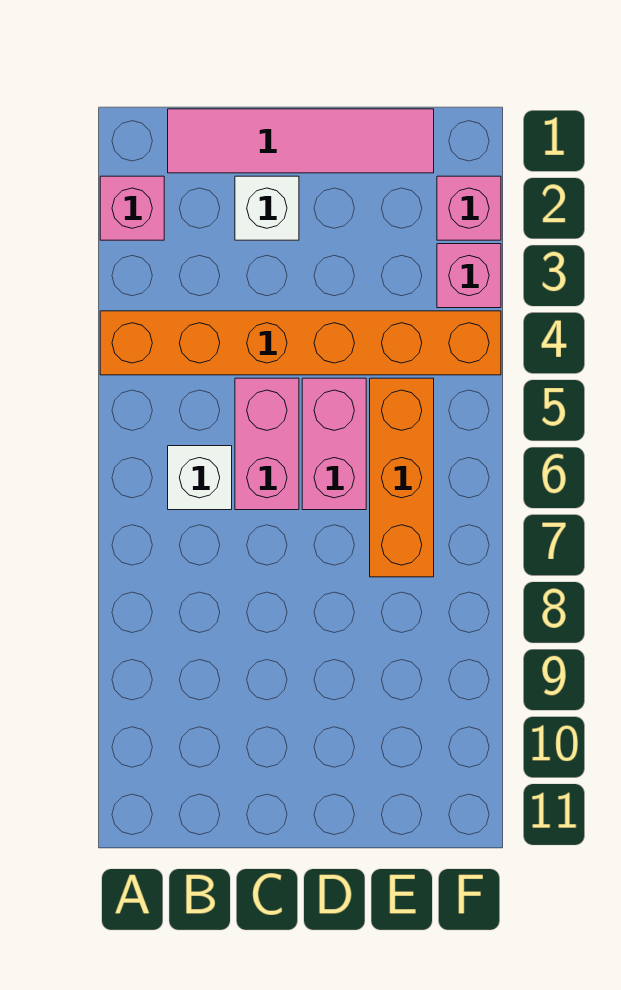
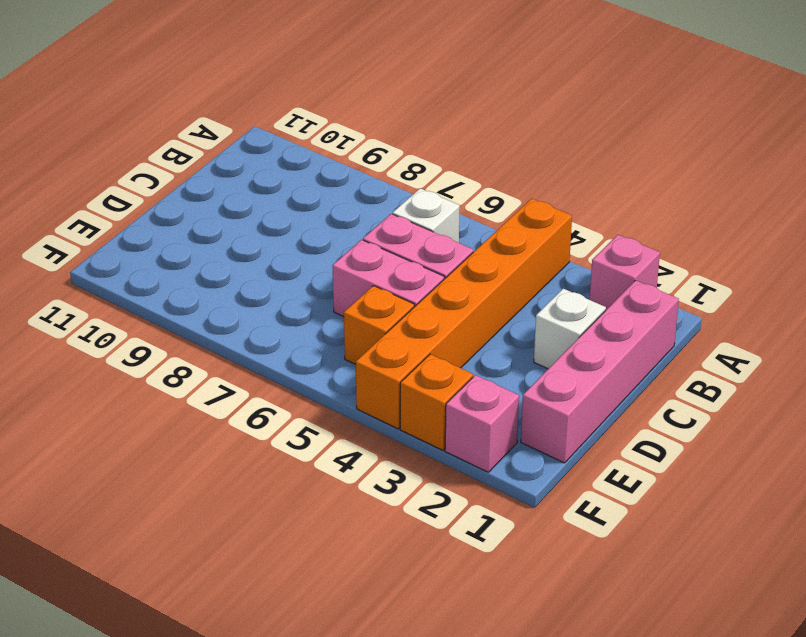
pink 1x4 tile [168,109,434,173] -> pink 1x4 brick [521,280,679,463]
orange 1x3 brick [370,378,434,577] -> orange 1x1 brick [344,286,414,364]
pink 1x1 brick [437,244,501,308] -> orange 1x1 brick [400,354,473,450]

